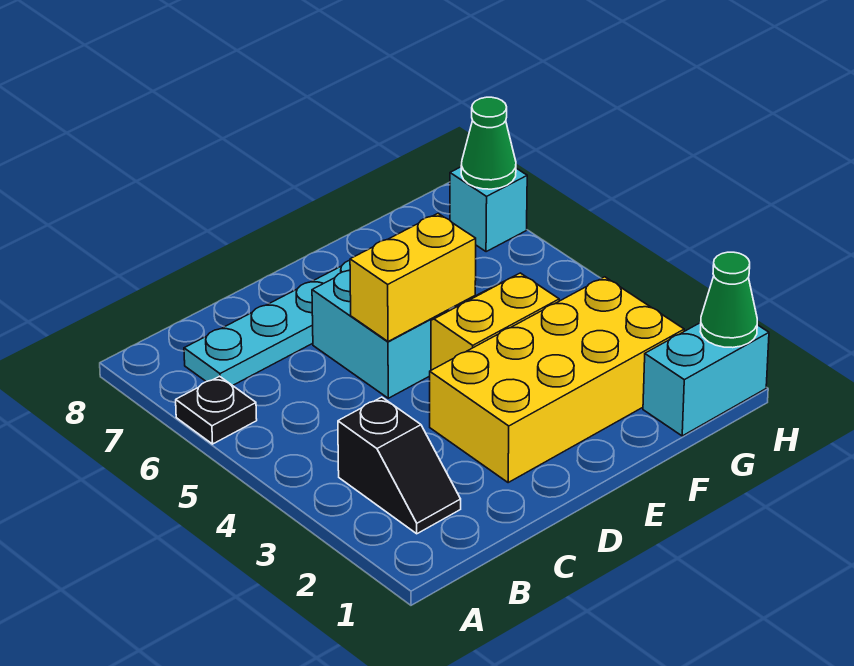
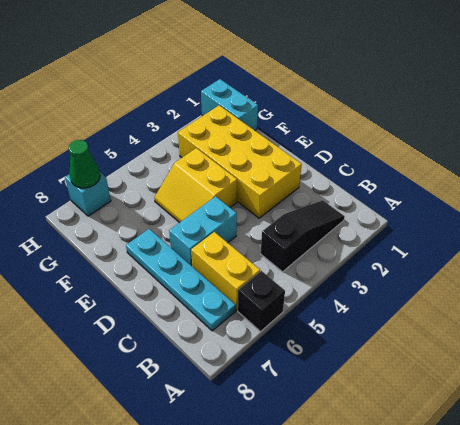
black 1x1 plate [176,376,257,444] -> black 1x1 brick [238,271,285,331]
black 1x2 slope [338,397,461,534] -> black 1x3 slope [261,200,345,272]
yellow 1x2 brick [350,214,476,342] -> yellow 1x2 brick moved to [191,232,260,310]
green 1x1 cone [700,252,757,348] -> none

